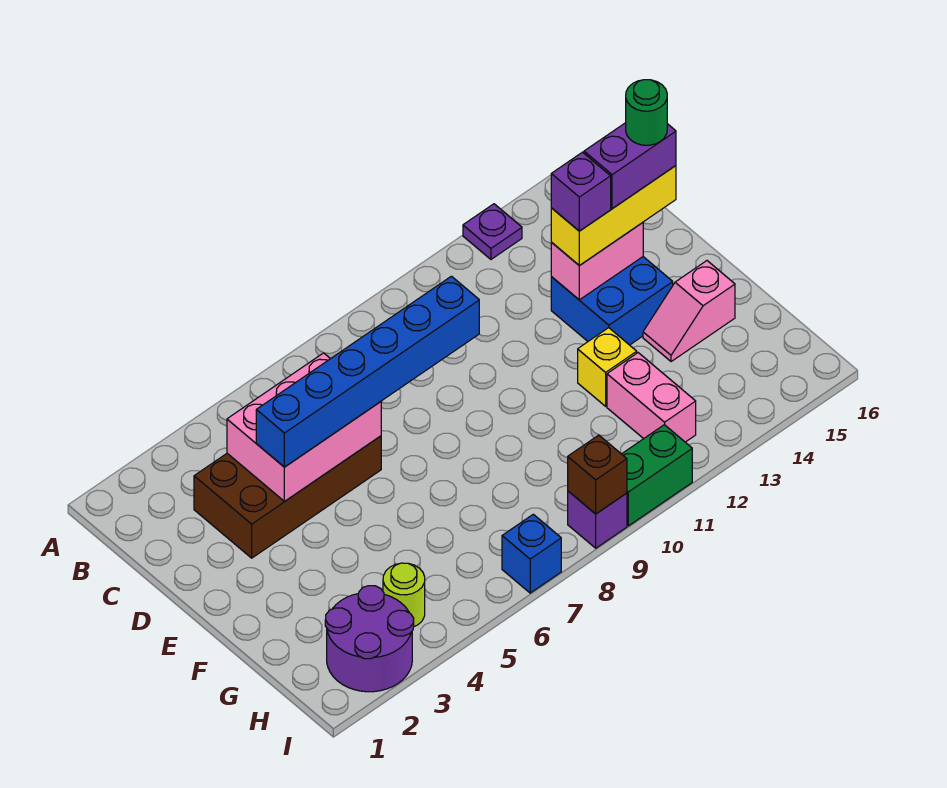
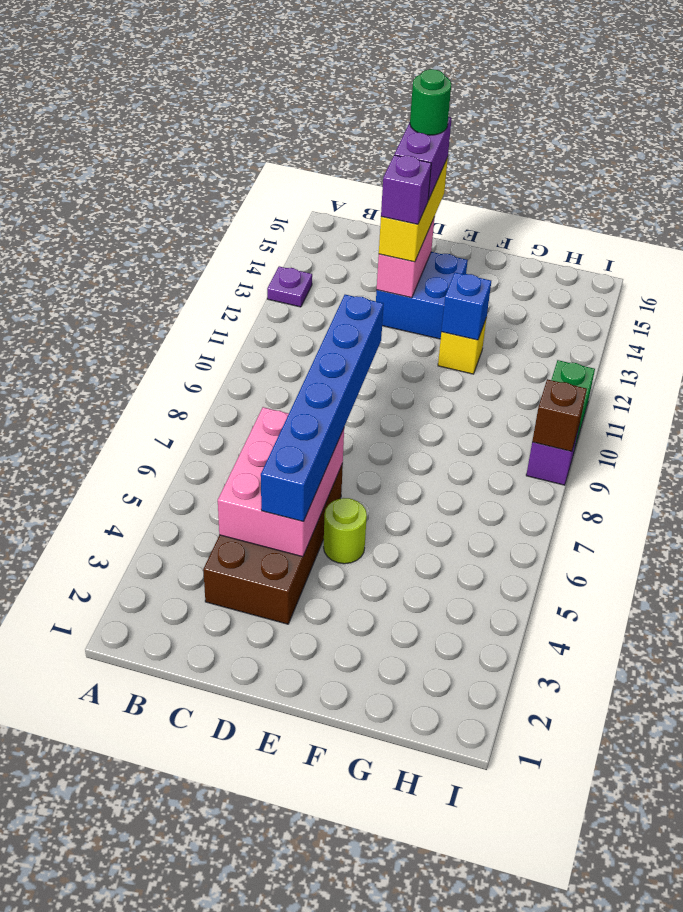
pink 1x2 slope [643,261,735,362] -> none
pink 1x2 brick [607,353,696,442] -> none
purple 2x2 round brick [325,586,414,692] -> none
lime 1x1 round brick [383,563,425,627] -> lime 1x1 round brick moved to [324,498,367,564]
blue 1x1 brick [502,514,561,593] -> blue 1x1 brick moved to [441,273,491,340]

